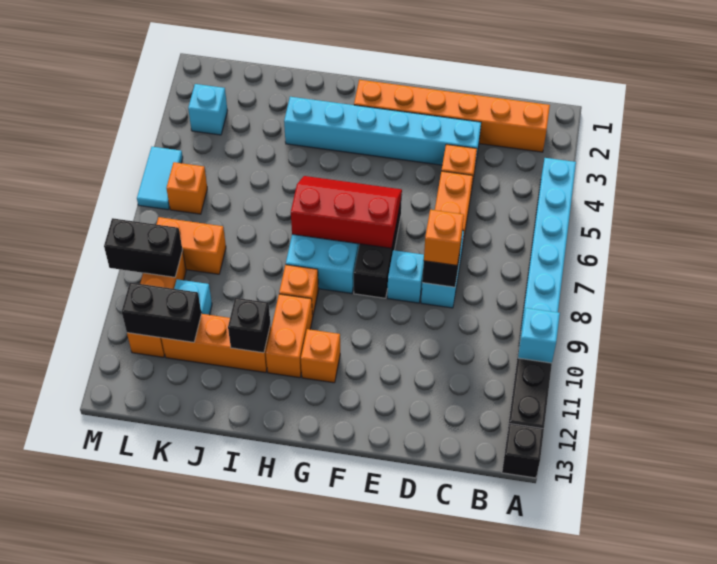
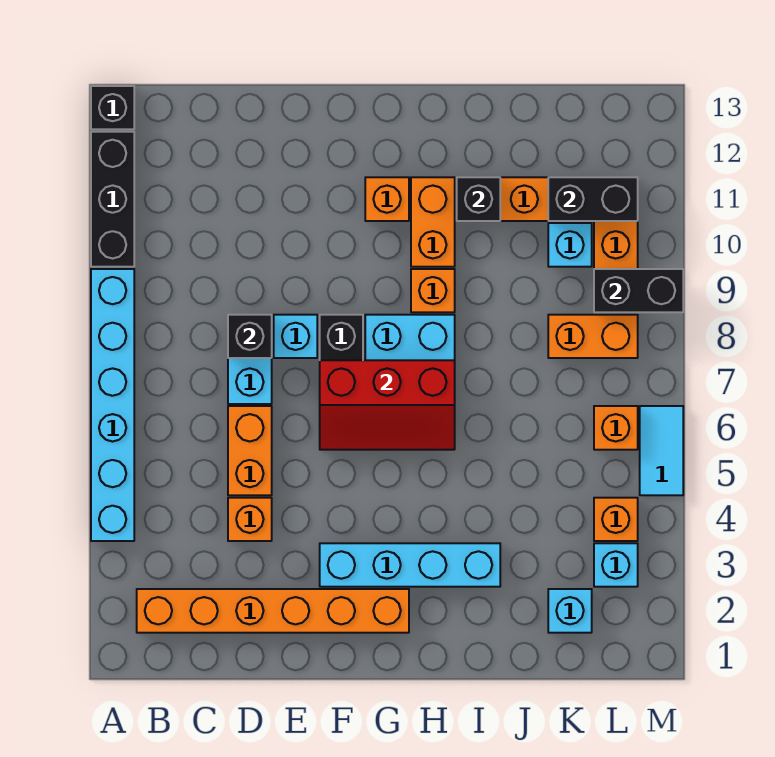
cyan 1x1 brick [518,308,560,363] -> cyan 1x1 brick moved to [548,589,592,633]
cyan 1x6 brick [284,97,481,166] -> cyan 1x4 brick [320,543,500,587]
orange 1x1 brick [424,210,464,265] -> orange 1x1 brick moved to [594,498,638,541]

